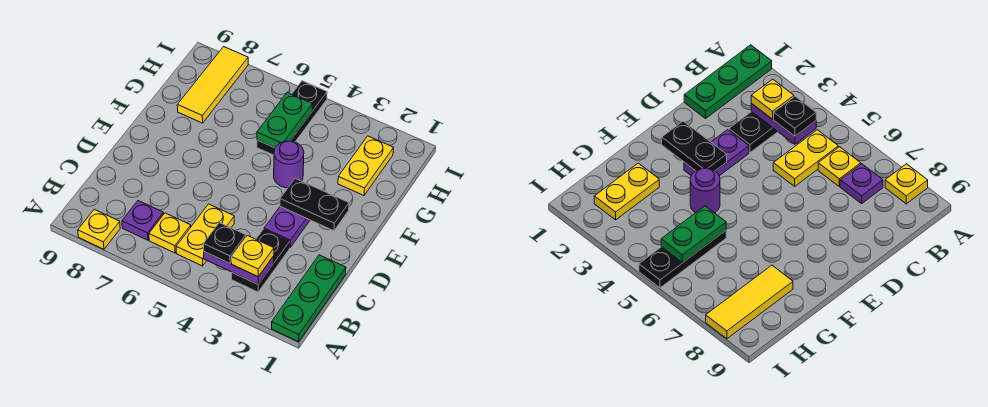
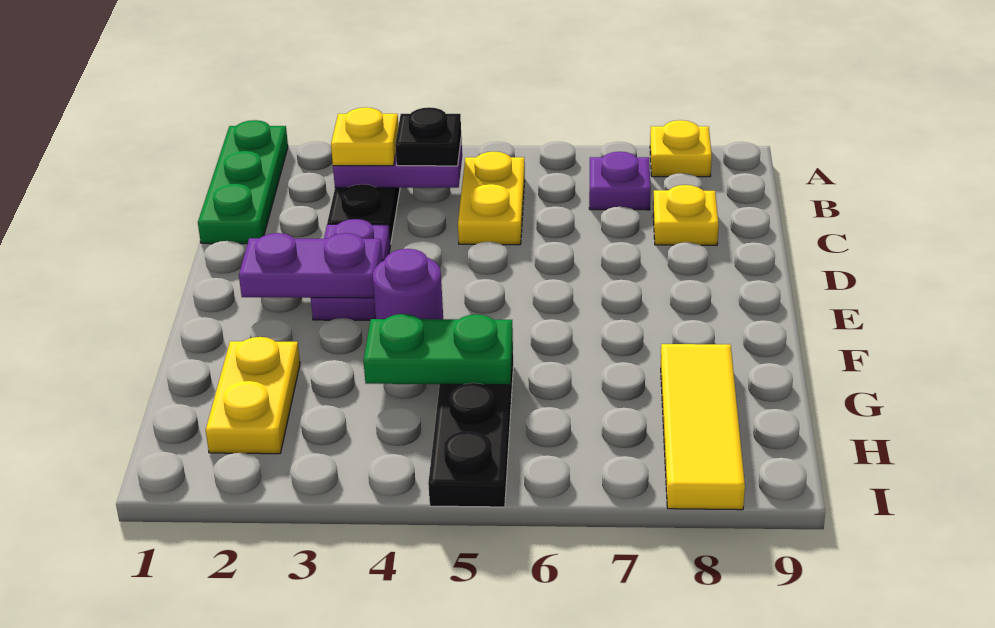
yellow 1x1 plate [149,213,191,253] -> yellow 1x1 plate moved to [653,185,719,245]
black 1x2 plate [280,178,349,231] -> purple 1x2 plate [239,233,383,298]
green 1x2 plate [257,93,313,148] -> green 1x2 plate turned to [364,314,513,385]

